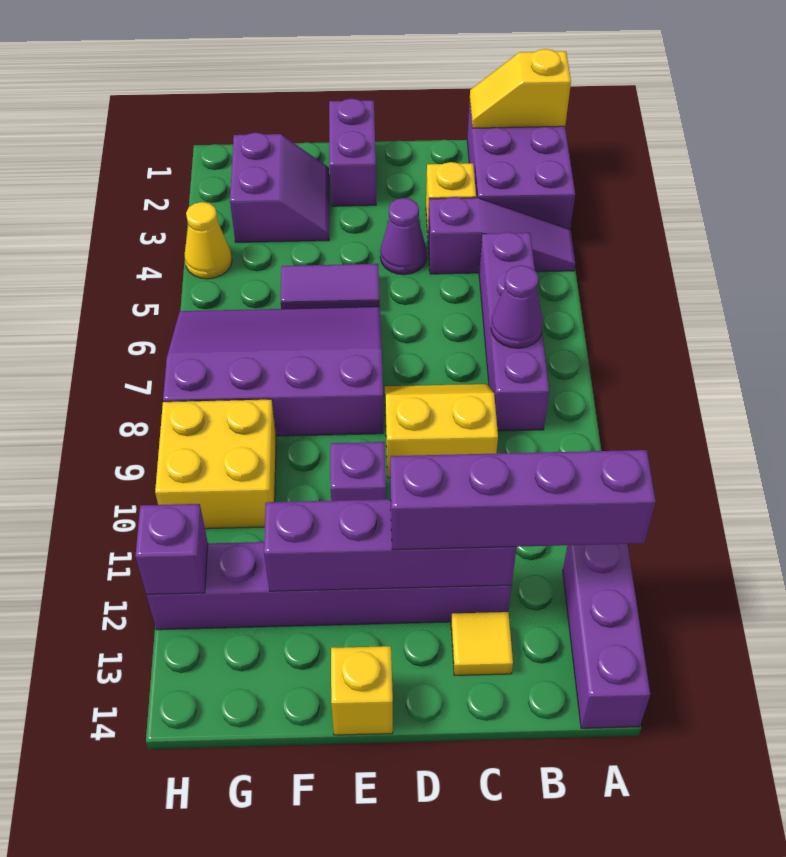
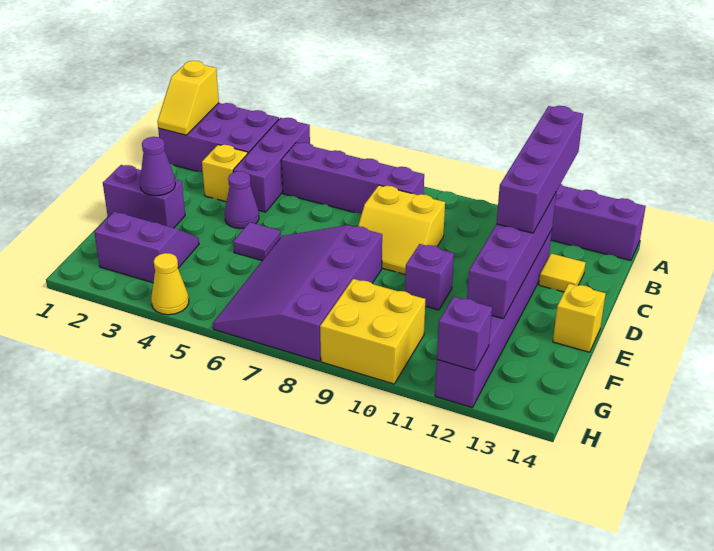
purple 1x3 slope [428,197,575,274] -> purple 1x3 brick [233,118,310,212]
purple 1x1 cone [491,265,543,348] -> purple 1x1 cone moved to [140,137,175,196]
yellow 2x2 slope [385,384,498,478] -> yellow 2x2 slope turned to [358,185,445,274]
purple 1x2 tile [281,264,380,309] -> purple 1x1 tile [233,222,281,261]

